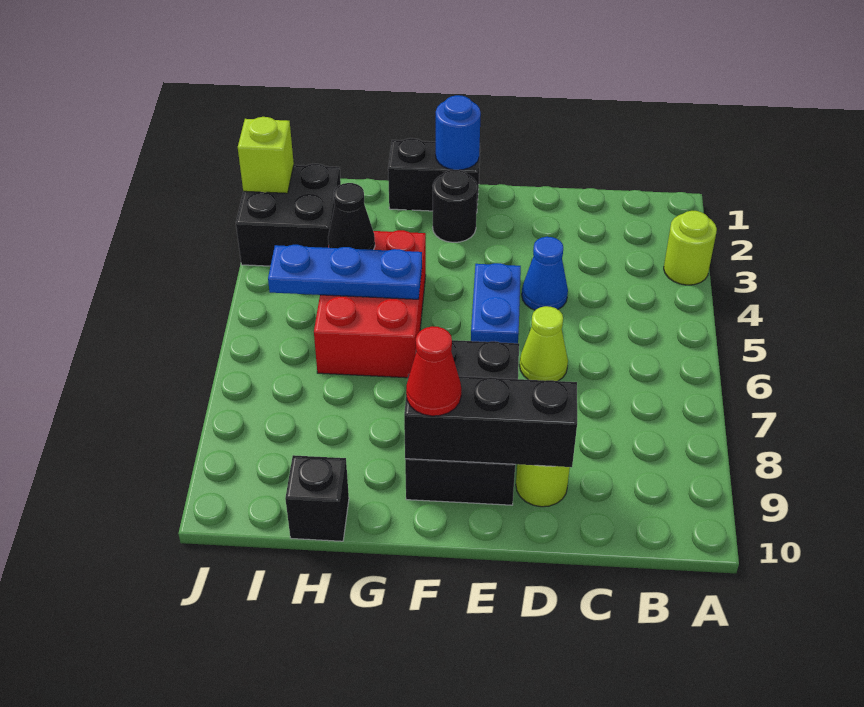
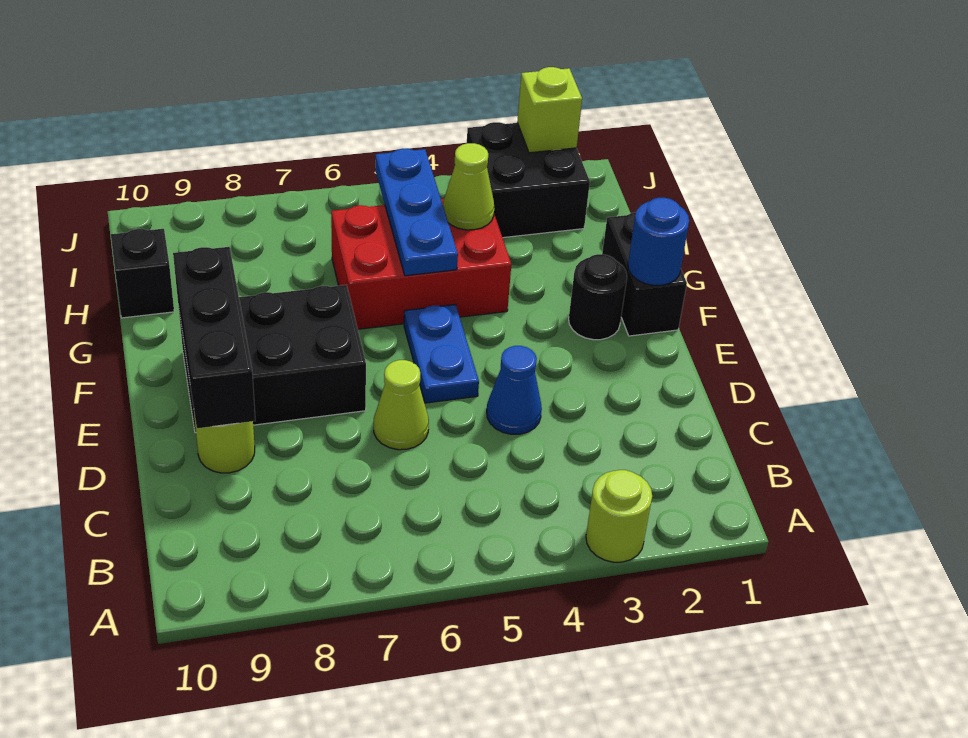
blue 1x2 plate [471,263,521,343] -> blue 1x2 plate turned to [404,304,479,403]
red 1x1 cone [406,326,461,416] -> none
black 1x1 cone [328,183,375,250] -> lime 1x1 cone [443,143,494,230]

